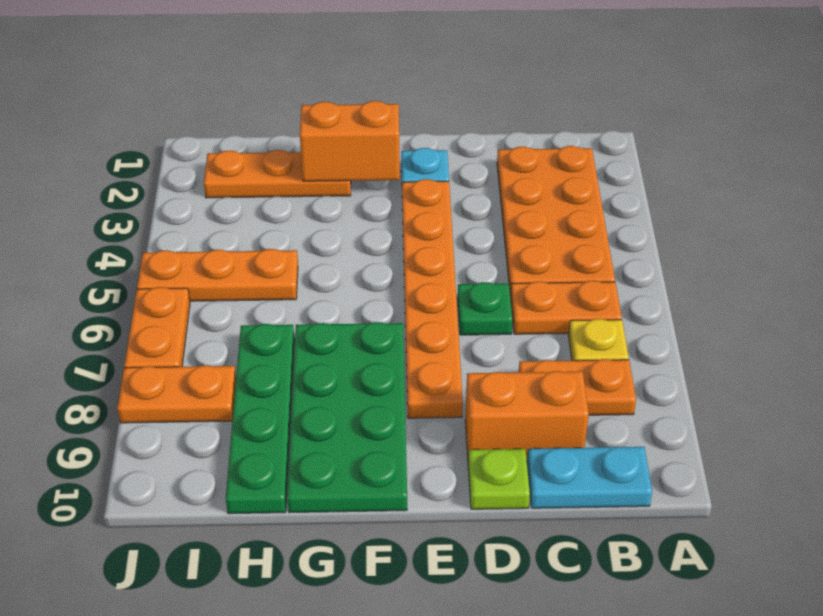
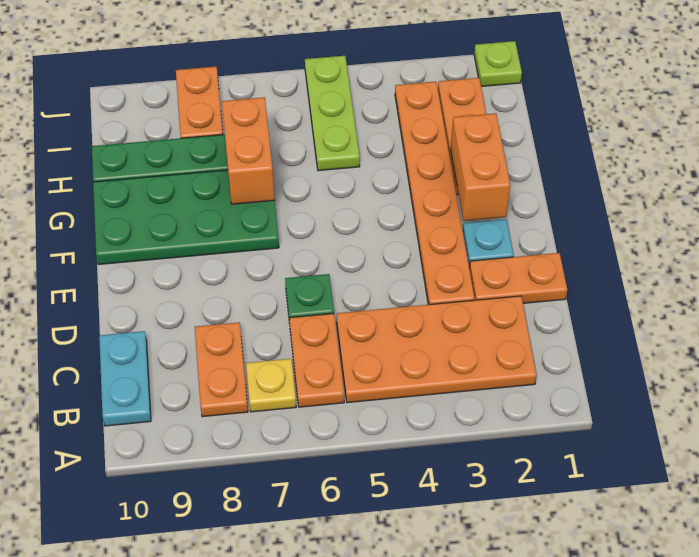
orange 1x2 brick [465,371,589,459] -> orange 1x2 brick moved to [222,97,274,204]
lime 1x1 plate [468,449,530,509] -> lime 1x1 plate moved to [474,41,522,87]
orange 1x6 plate [402,179,463,418] -> orange 1x6 plate turned to [395,82,475,305]
orange 1x3 plate [137,249,298,301] -> lime 1x3 plate [305,56,360,171]
orange 1x2 plate [124,287,190,368] -> orange 1x2 plate moved to [469,253,567,303]

